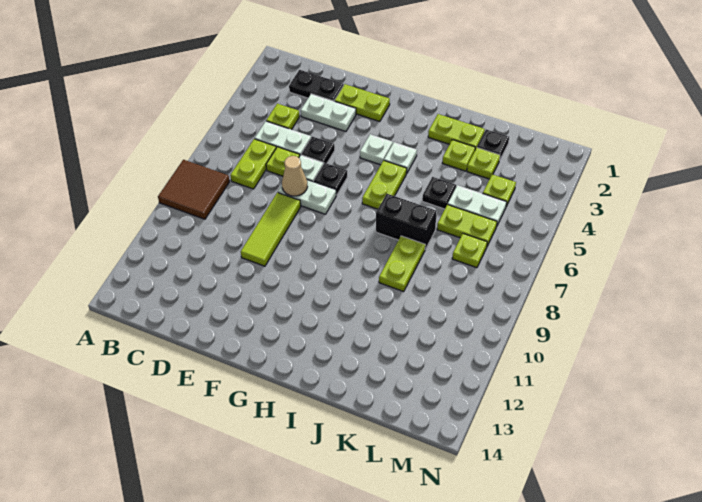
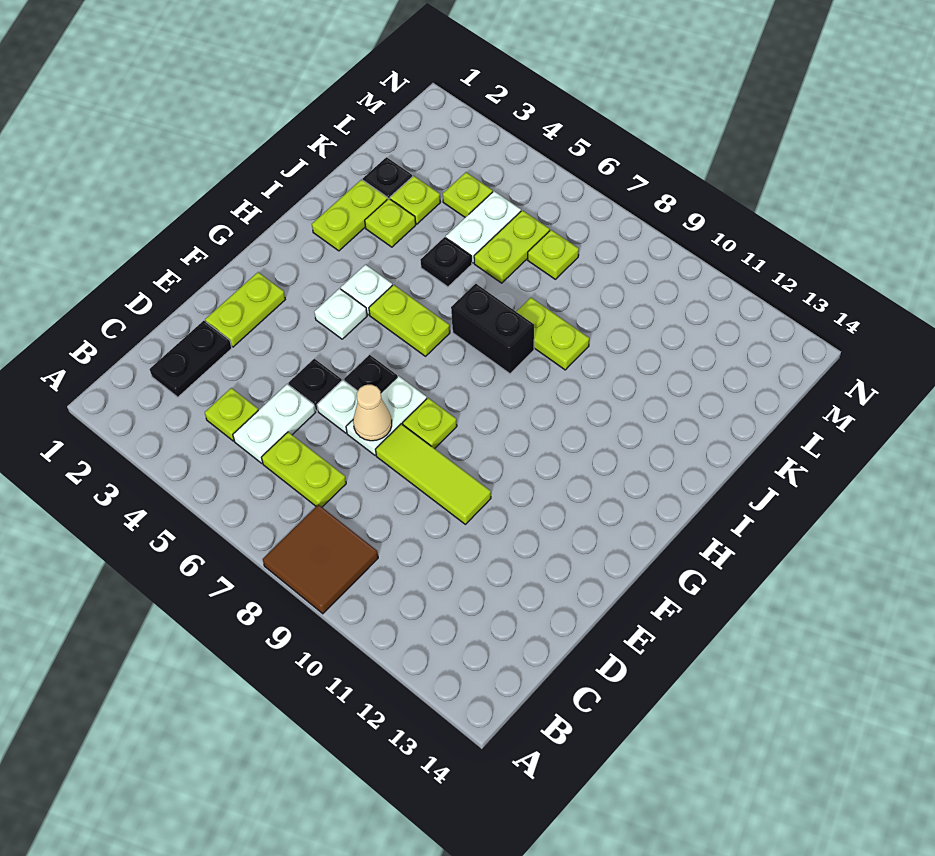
white 1x2 plate [301,94,356,131] -> none
lime 1x1 plate [266,147,300,176] -> lime 1x1 plate moved to [403,398,457,449]
black 1x2 brick [376,194,437,249] -> black 1x2 brick turned to [451,284,534,374]

